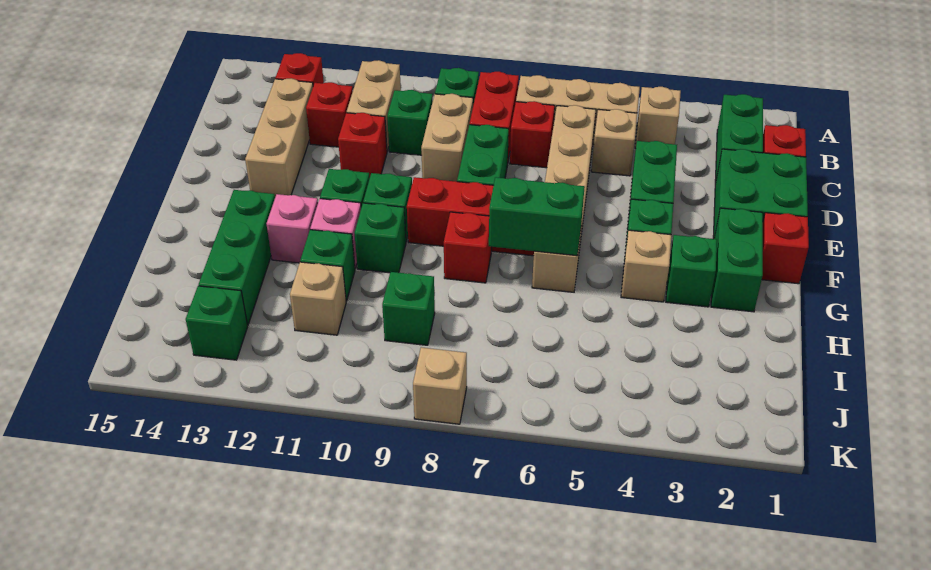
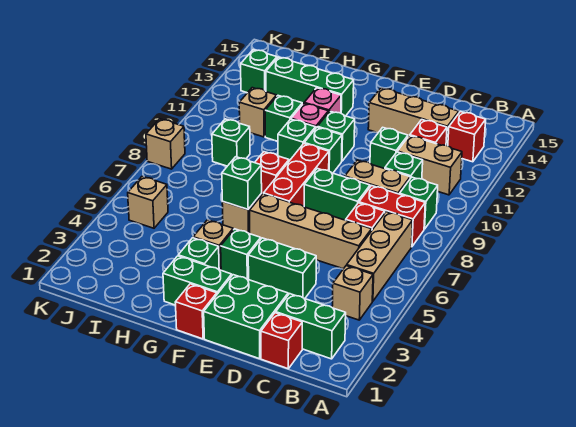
tan 1x1 brick [591,109,637,176] -> tan 1x1 brick moved to [128,176,168,228]
red 1x1 brick [338,113,387,178] -> green 1x1 brick [370,127,408,169]
green 1x2 brick [489,177,585,256] -> green 1x1 brick [222,157,262,209]

